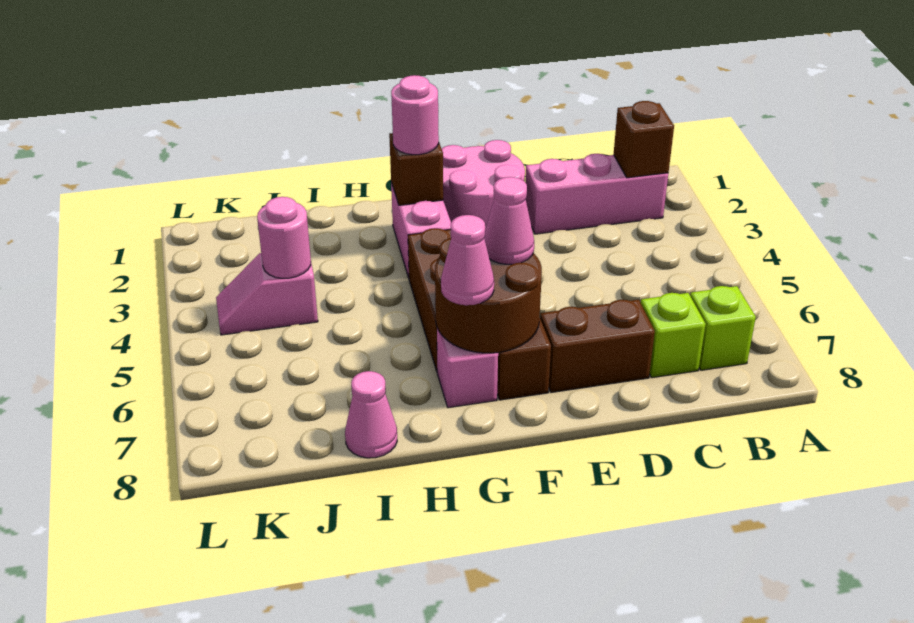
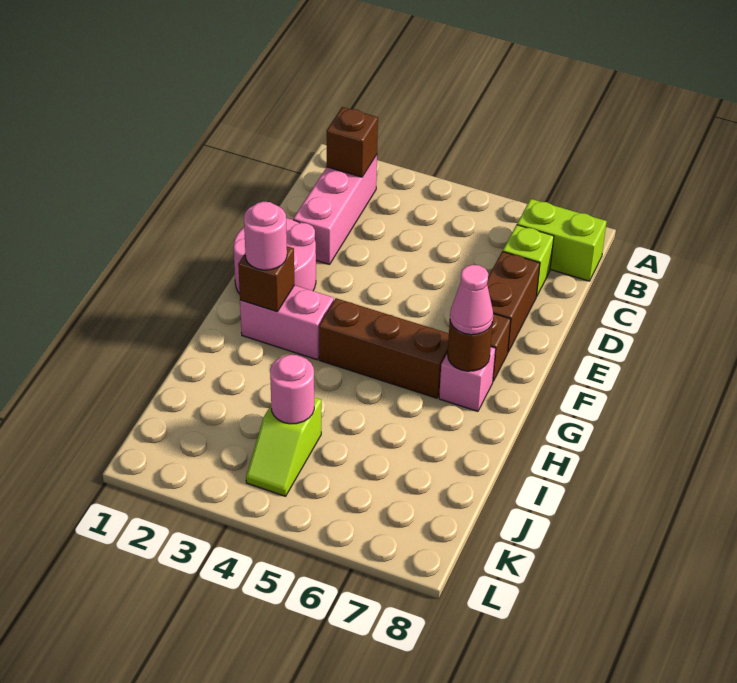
lime 1x1 brick [690,286,756,370] -> lime 1x2 brick [517,199,607,281]
brown 2x2 round brick [435,238,542,353] -> brown 1x1 round brick [448,322,493,371]
pink 1x1 cone [484,177,534,264] -> none
pink 1x1 cone [345,371,397,458] -> none
pink 1x2 slope [216,253,318,335] -> lime 1x2 slope [246,397,321,496]

